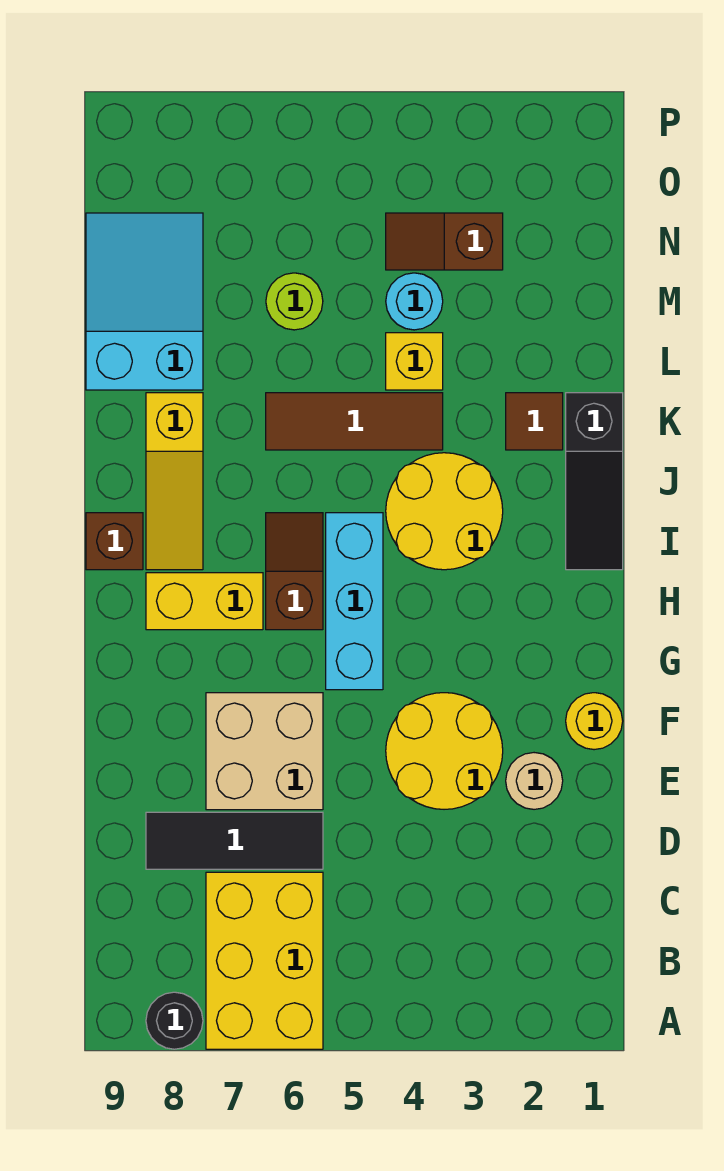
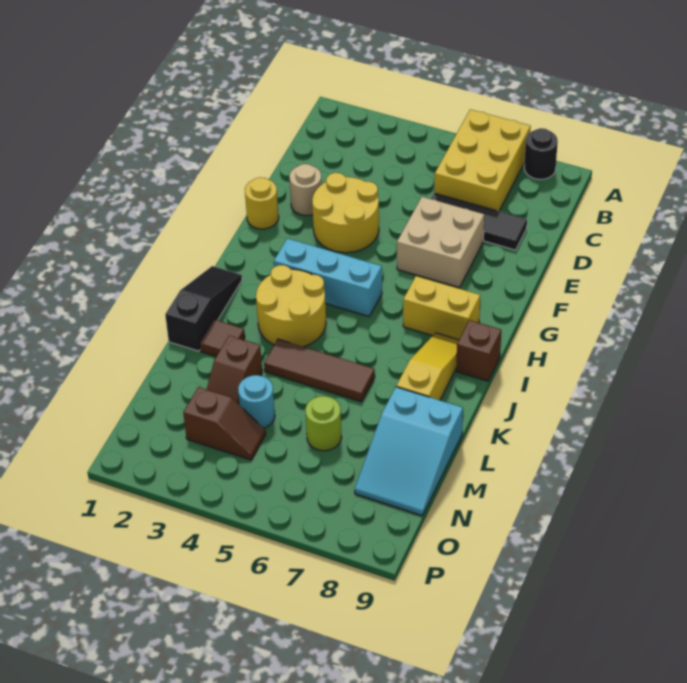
cyan 1x3 brick [326,513,383,690] -> cyan 1x3 brick turned to [274,238,382,317]
brown 1x2 slope [266,513,323,630] -> brown 1x2 slope moved to [207,336,262,405]
yellow 1x1 brick [386,333,443,390] -> none

